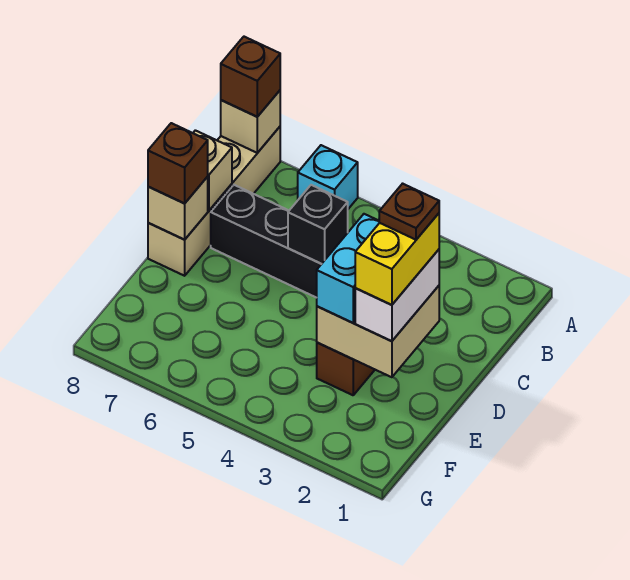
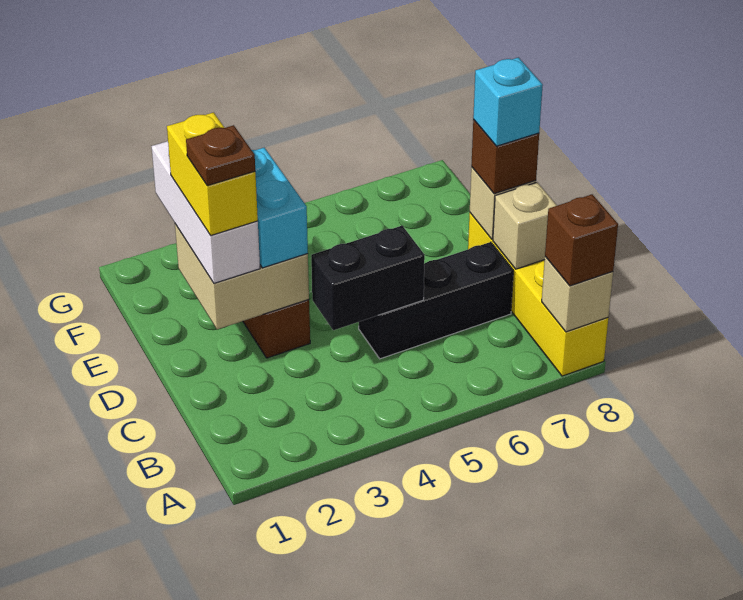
cyan 1x1 brick [298,145,358,209] -> cyan 1x1 brick moved to [473,58,543,146]
tan 1x4 brick [148,127,280,276] -> yellow 1x4 brick [468,213,608,376]
black 1x1 brick [288,185,348,264] -> black 1x2 brick [311,226,425,330]
white 1x2 brick [355,250,439,341] -> white 1x3 brick [152,141,260,283]

